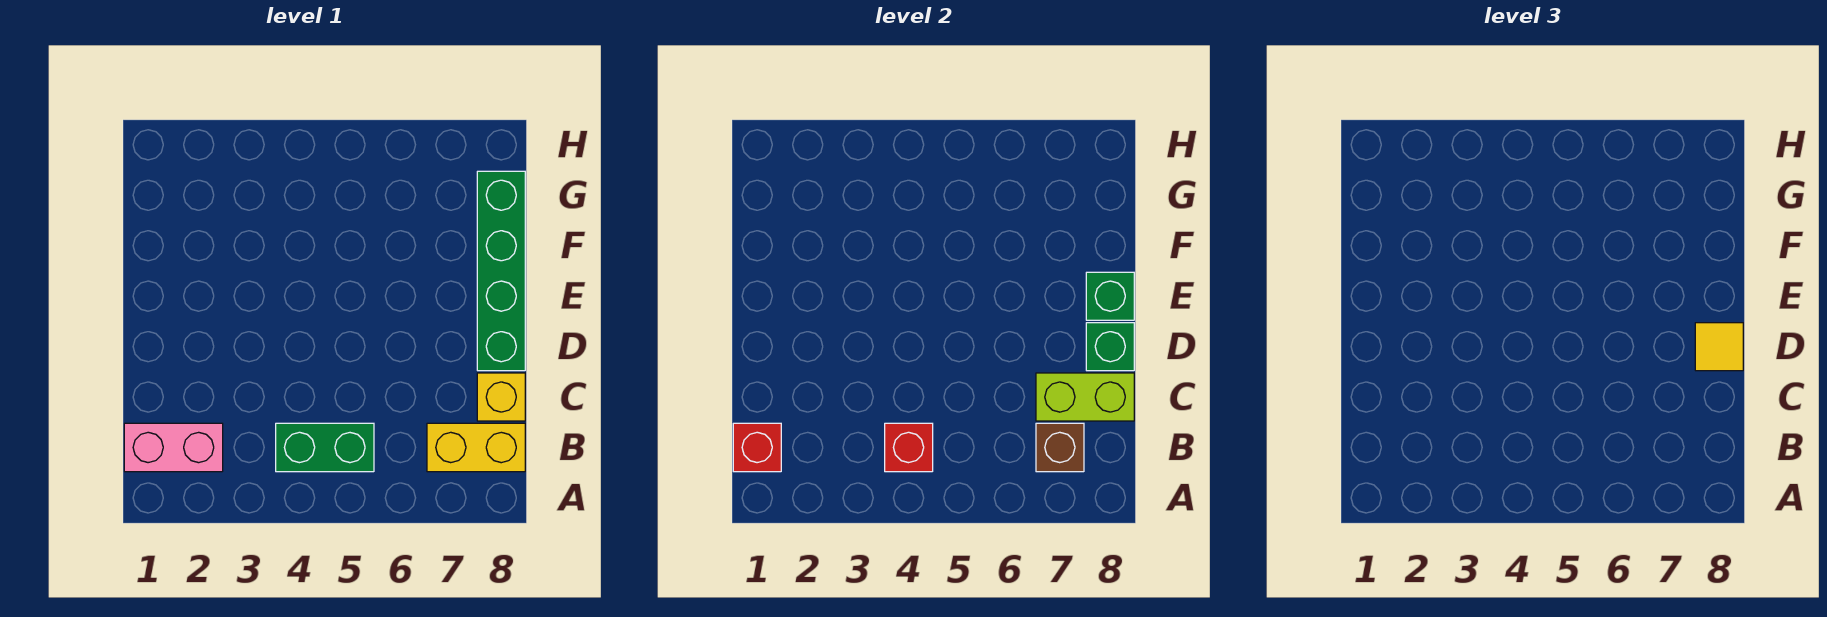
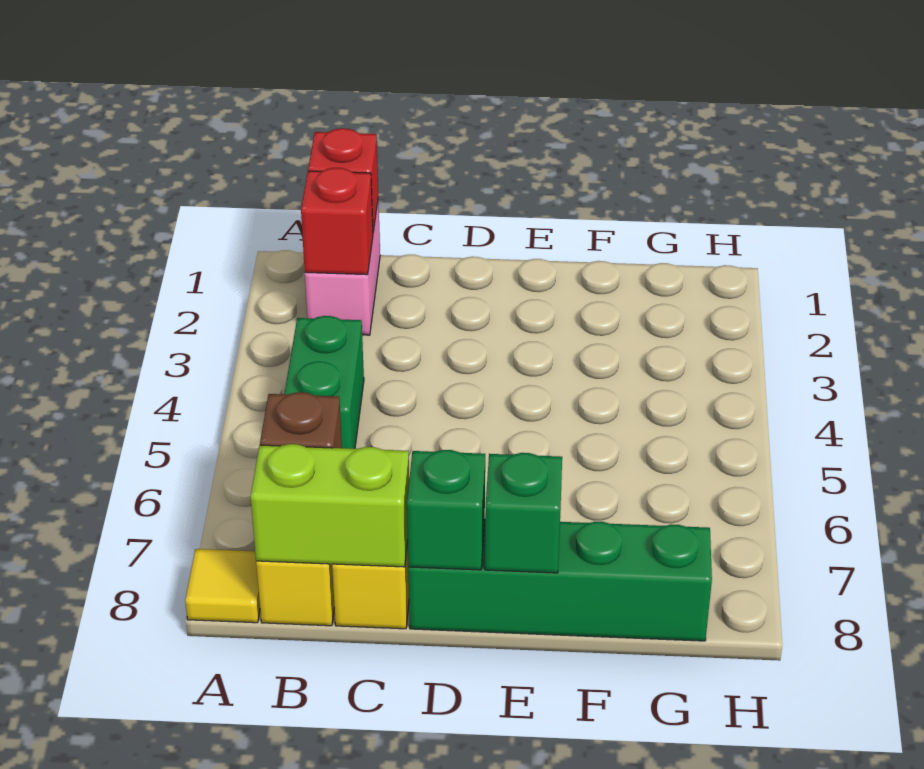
red 1x1 brick [885,423,933,472] -> red 1x1 brick moved to [301,168,373,275]
lime 1x2 brick [1036,373,1134,421] -> lime 1x2 brick turned to [251,444,409,567]
yellow 1x1 tile [1695,323,1743,371] -> yellow 1x1 tile moved to [185,549,260,623]

